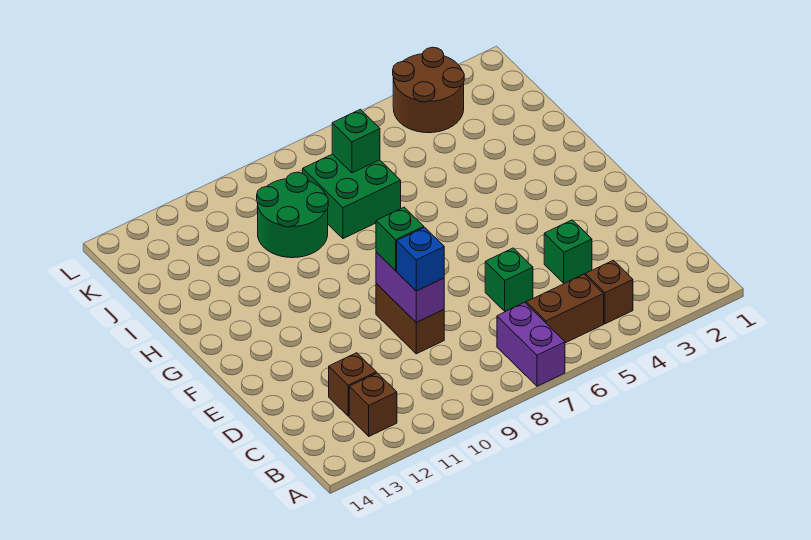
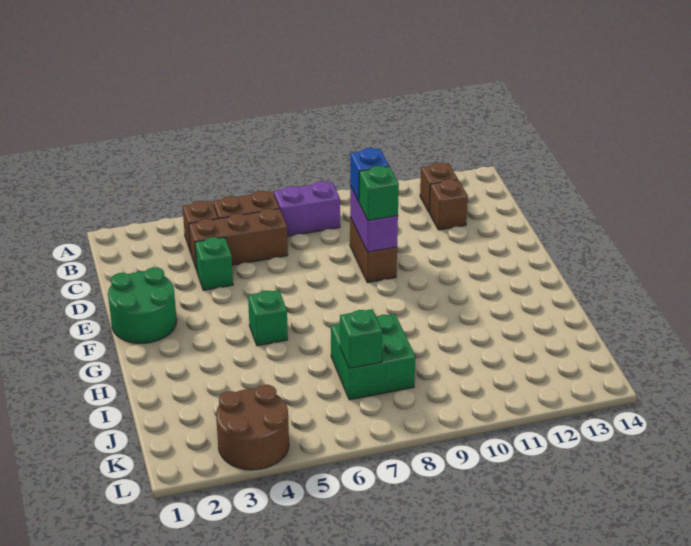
purple 1x2 brick [497,303,565,386] -> purple 1x2 brick turned to [274,181,340,236]
none -> brown 1x3 brick [189,209,288,270]
green 1x1 brick [485,248,533,312] -> green 1x1 brick moved to [248,290,288,346]
green 2x2 round brick [257,172,328,258] -> green 2x2 round brick moved to [108,267,177,344]

